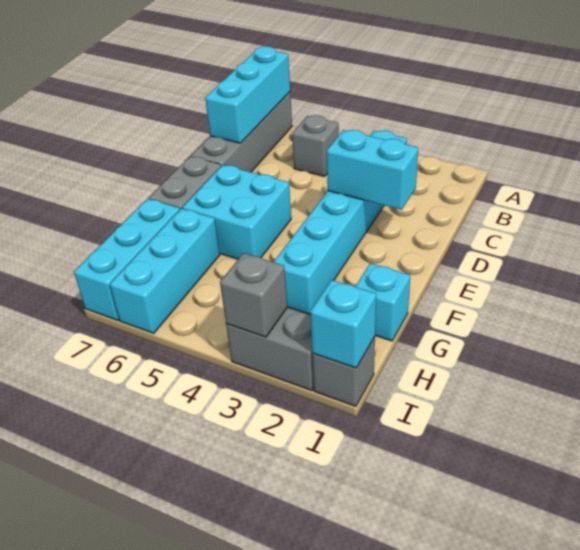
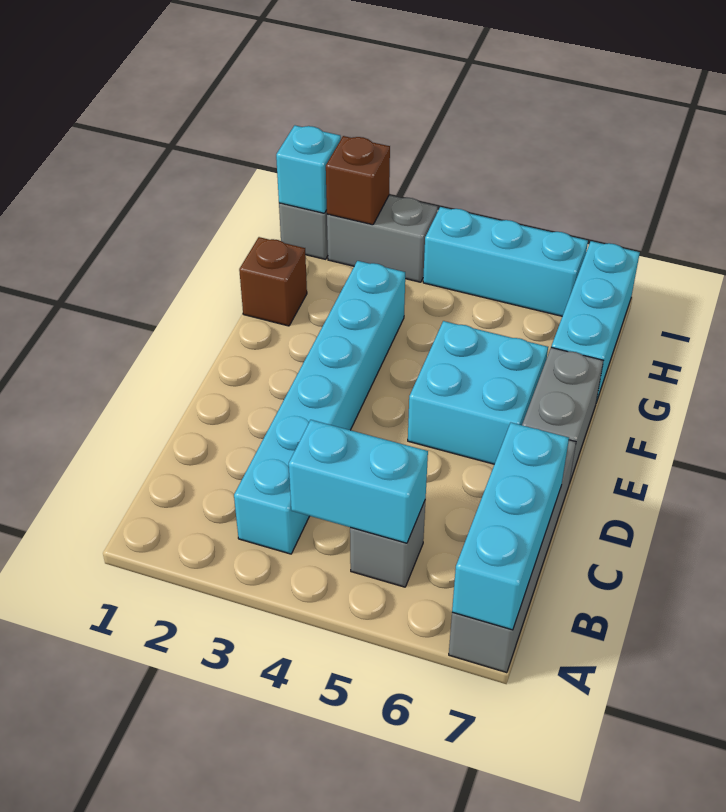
cyan 1x2 brick [327,130,418,210] -> cyan 1x2 brick moved to [289,420,428,543]
cyan 1x1 brick [355,263,410,341] -> brown 1x1 brick [239,237,307,326]
cyan 1x3 brick [110,209,220,333] -> cyan 1x3 brick turned to [423,207,588,316]
none -> brown 1x1 brick [326,136,390,225]
grey 1x1 brick [220,253,287,337] -> none

